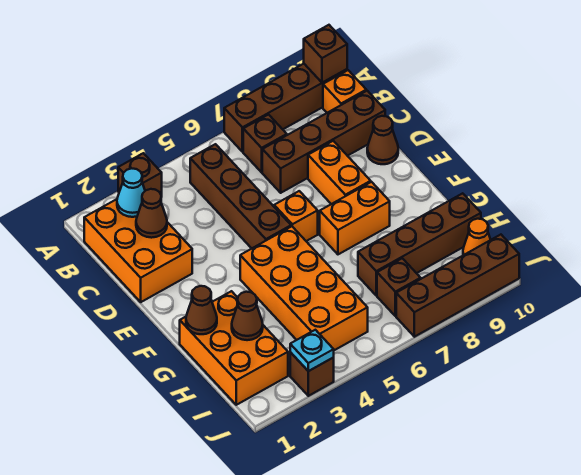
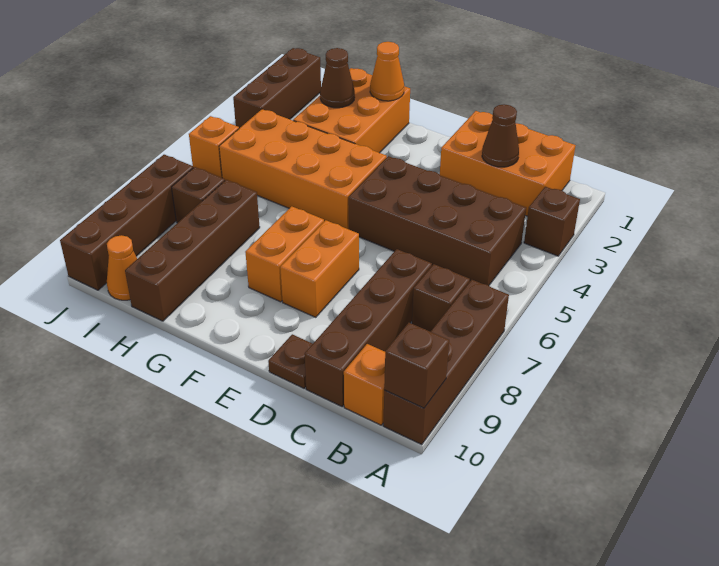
cyan 1x1 cone [117,168,145,217] -> none
brown 1x4 brick [190,144,291,248] -> brown 2x4 brick [348,156,526,286]
orange 1x2 brick [308,141,371,204] -> orange 1x2 brick turned to [280,220,359,317]
brown 1x1 cone [367,116,398,164] -> brown 1x1 plate [268,334,312,388]
orange 1x1 brick [274,191,318,241] -> orange 1x1 brick moved to [189,116,239,178]
orange 2x3 brick [180,291,288,405] -> orange 2x3 brick turned to [293,68,410,153]
brown 1x1 cone [186,286,217,334] -> orange 1x1 cone [370,42,404,101]
brown 1x1 brick [290,352,334,396] -> brown 1x3 brick [233,48,321,128]
cyan 1x1 plate [290,330,334,371] -> none

